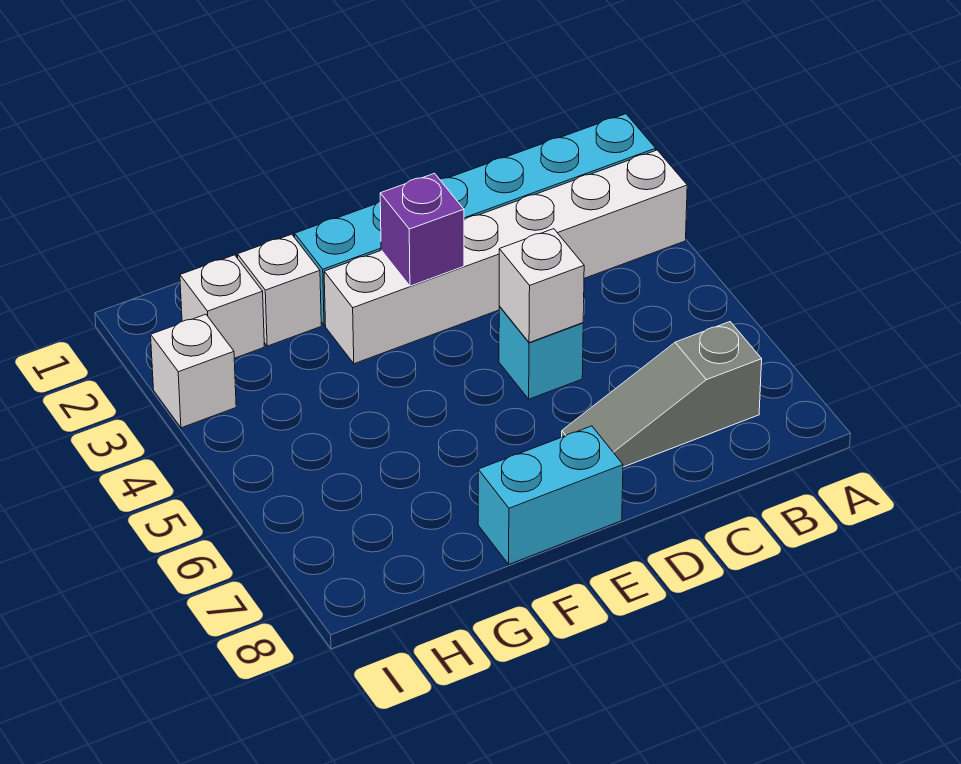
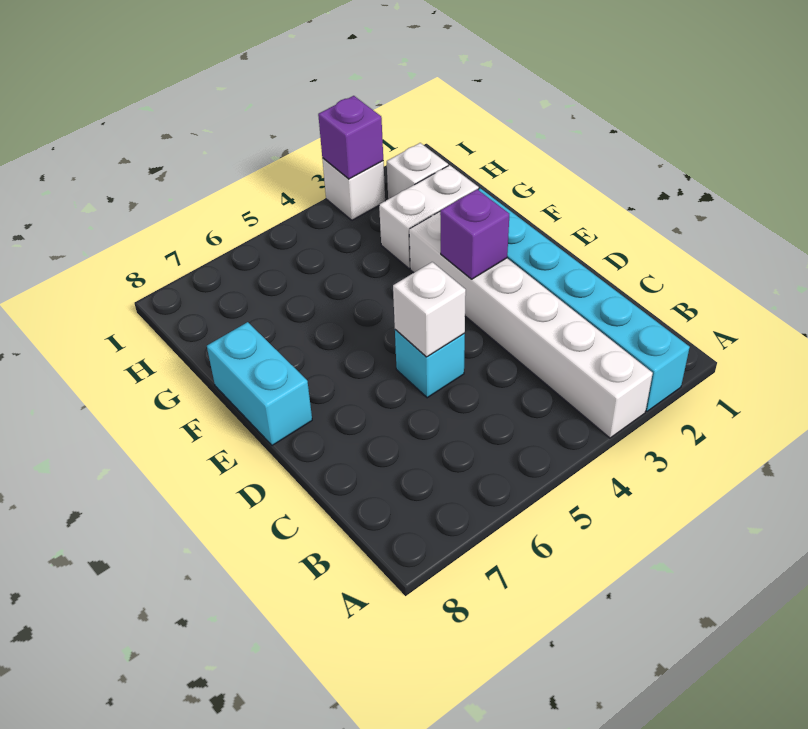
grey 1x3 slope [562,322,762,467] -> none
white 1x1 brick [238,234,321,346] -> white 1x2 brick [379,165,479,269]
none -> purple 1x1 brick [318,96,383,179]

